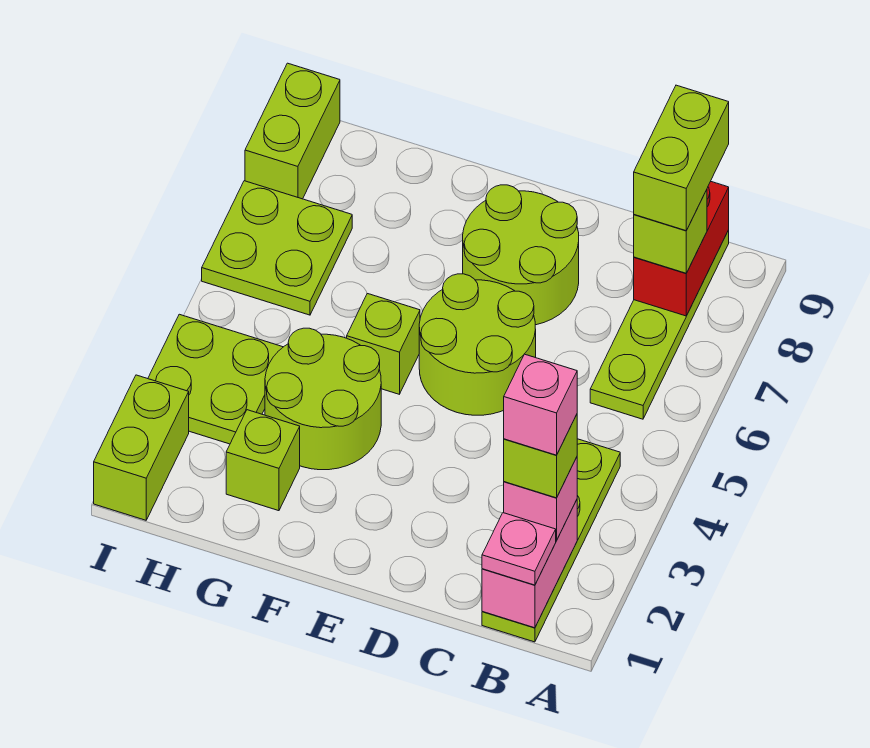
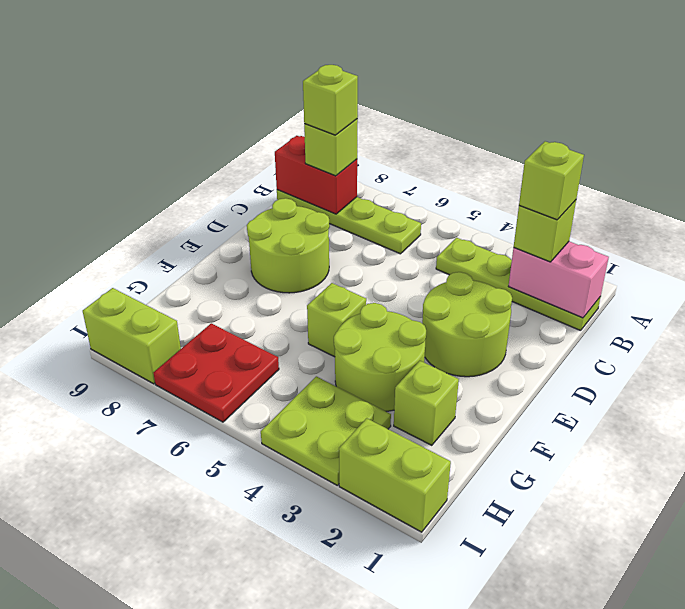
pink 1x1 plate [482,513,556,585] -> none
pink 1x1 brick [504,457,577,541] -> lime 1x1 brick [514,200,576,262]
pink 1x1 brick [504,354,577,455] -> none
lime 1x2 brick [634,85,729,231] -> lime 1x1 brick [303,65,358,135]
lime 2x2 round brick [419,274,536,415] -> lime 2x2 round brick moved to [422,272,512,377]
lime 2x2 plate [202,181,352,315] -> red 2x2 plate [154,323,279,422]

